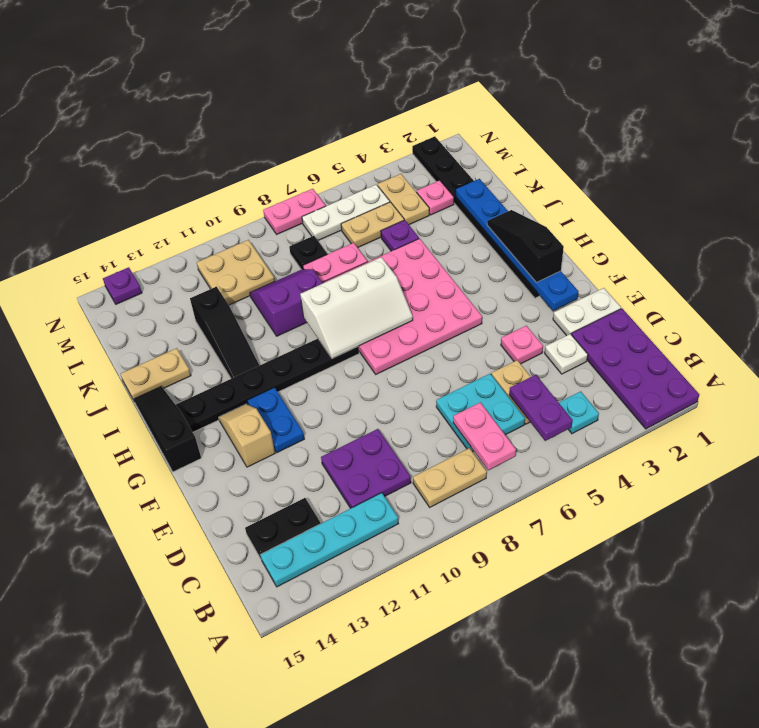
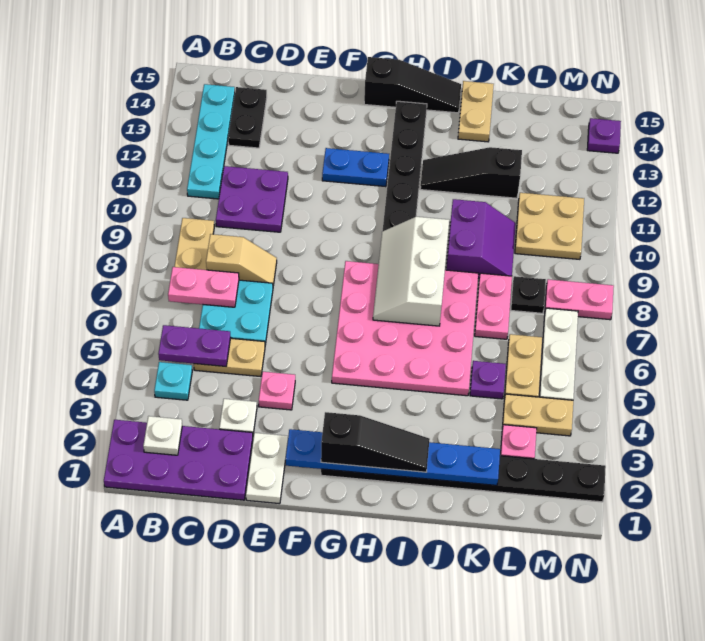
none -> white 1x1 plate [143,416,182,455]
tan 1x2 slope [219,404,275,467] -> tan 1x2 slope moved to [206,234,277,286]
pink 1x2 plate [263,189,326,234] -> pink 1x2 plate turned to [545,279,614,320]

